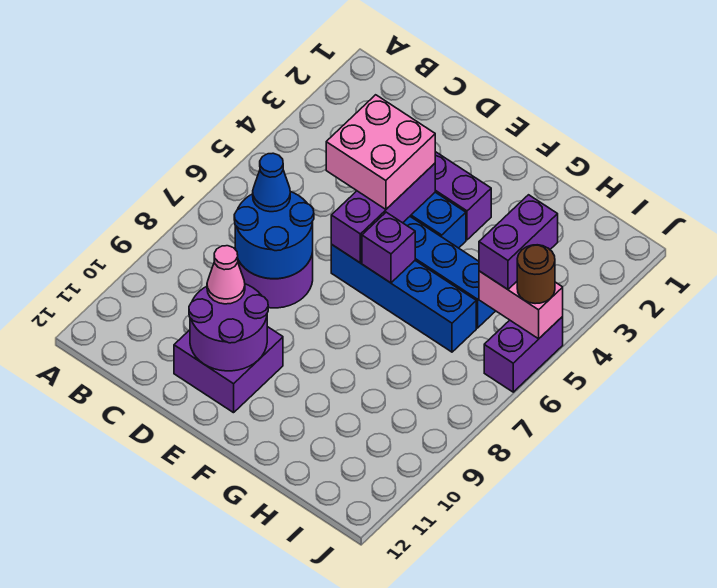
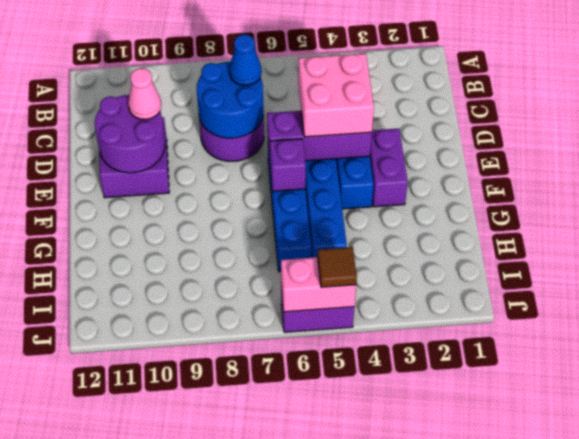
purple 1x2 brick [479,195,558,289] -> none
pink 1x2 brick [479,271,563,339] -> pink 1x2 brick turned to [281,257,356,312]
brown 1x1 round brick [517,245,555,304] -> brown 1x1 tile [318,247,357,287]

